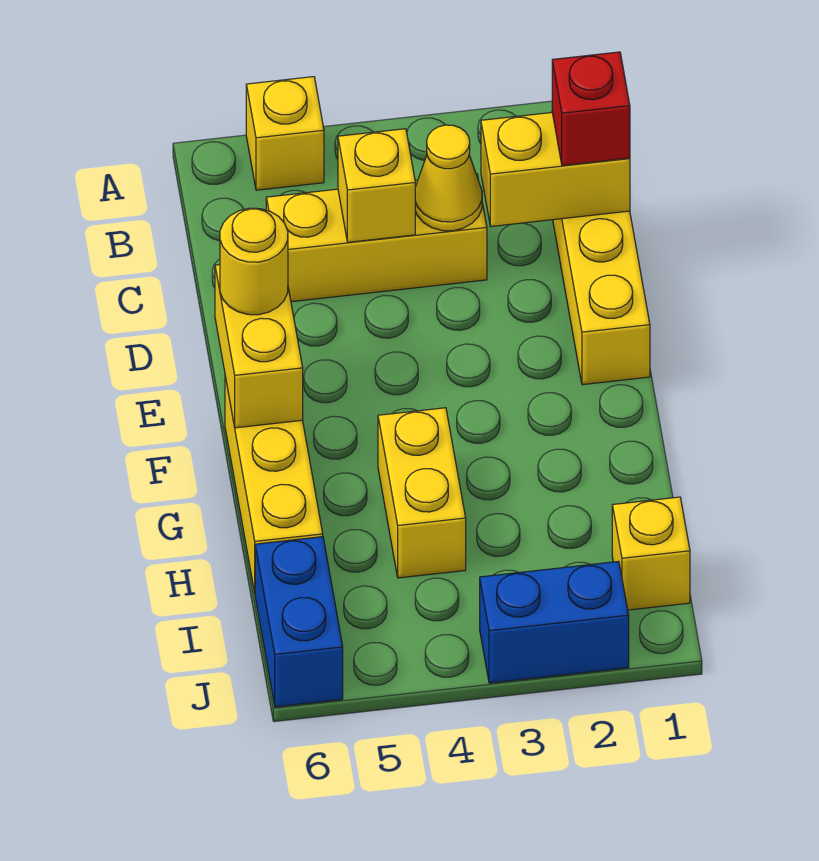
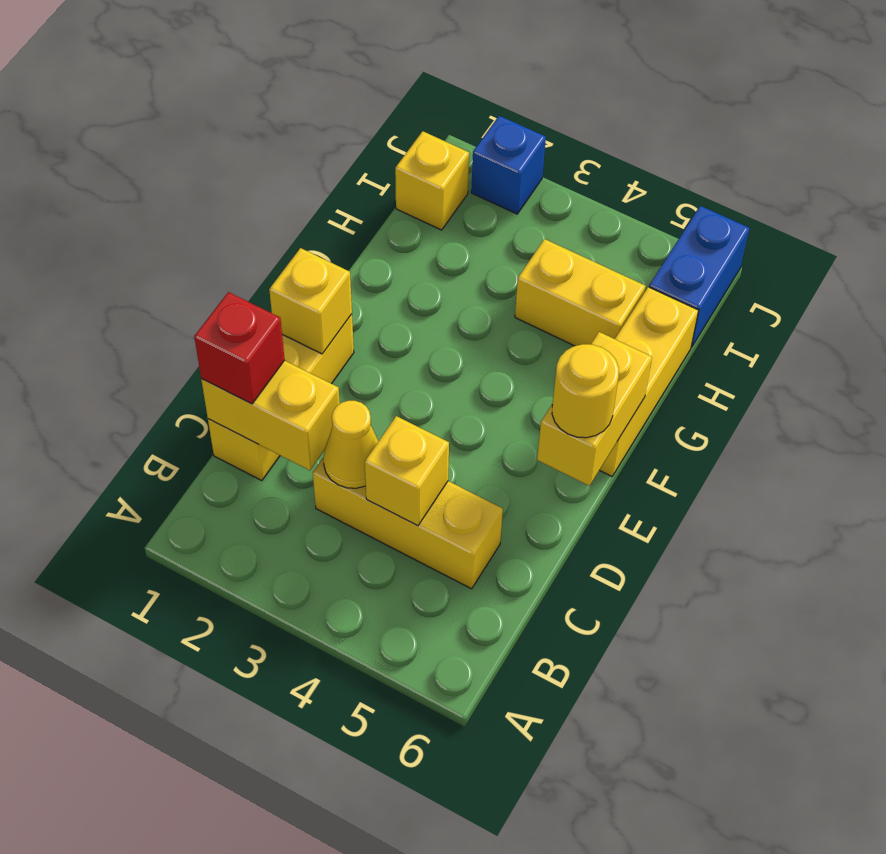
yellow 1x1 brick [246,77,324,190] -> yellow 1x1 brick moved to [269,248,352,354]
yellow 1x2 brick [378,408,466,578] -> yellow 1x2 brick turned to [515,239,646,346]
blue 1x2 brick [480,561,629,683] -> blue 1x1 brick [471,116,546,214]

